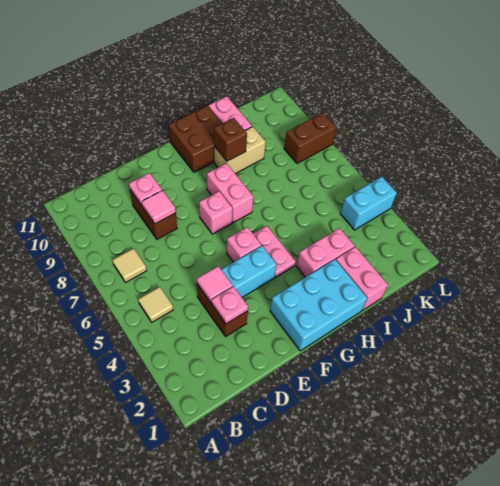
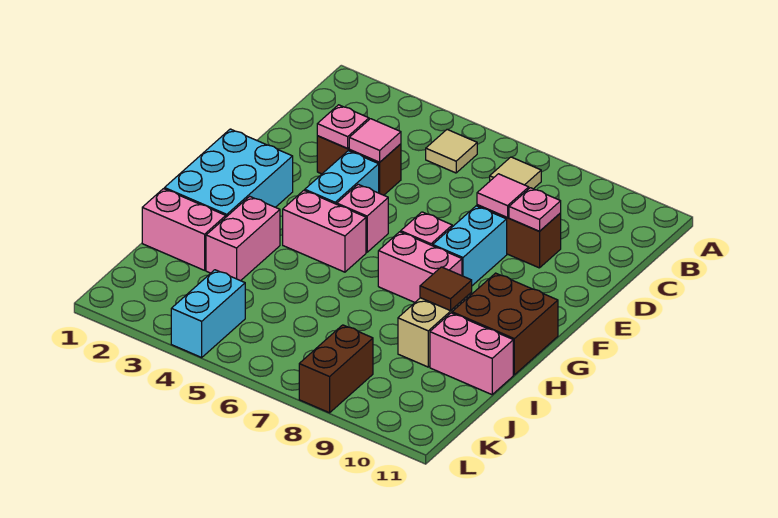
none -> cyan 1x2 brick [433,206,507,286]
pink 1x2 plate [253,226,296,277] -> pink 1x2 brick [283,190,366,272]
brown 1x1 brick [214,118,247,161] -> brown 1x1 tile [420,267,472,311]

